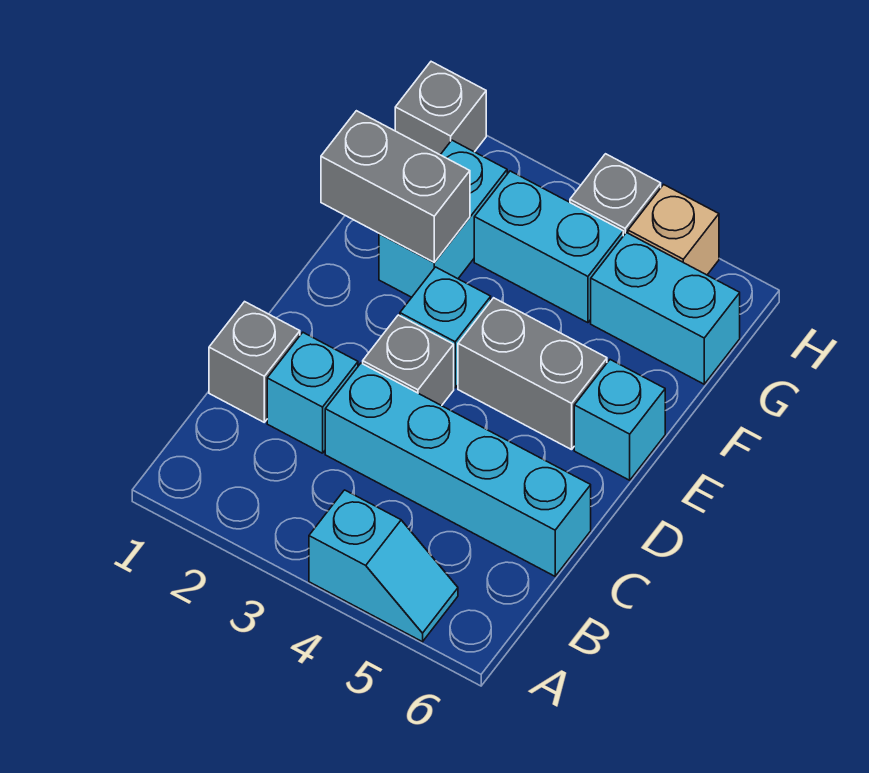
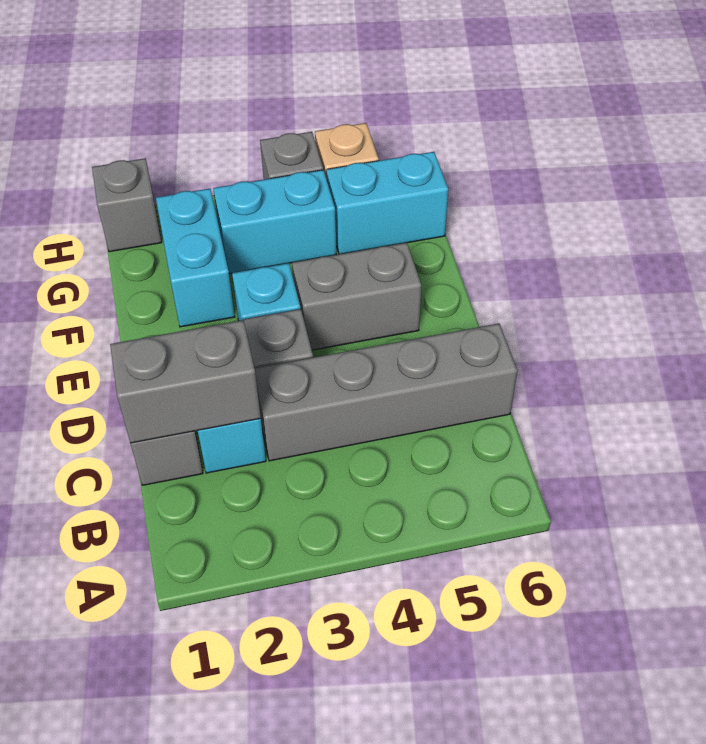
cyan 1x2 slope [309,490,458,642] -> none
cyan 1x4 brick [325,363,591,576] -> grey 1x4 brick [255,323,517,461]
cyan 1x1 brick [574,360,665,480] -> none
grey 1x2 brick [321,111,470,262] -> grey 1x2 brick moved to [110,320,261,443]

